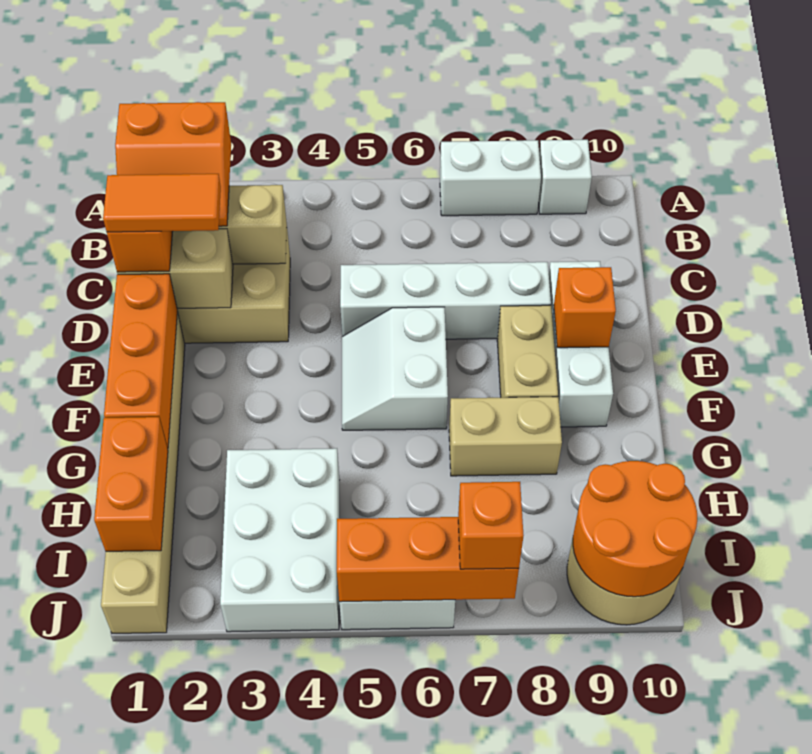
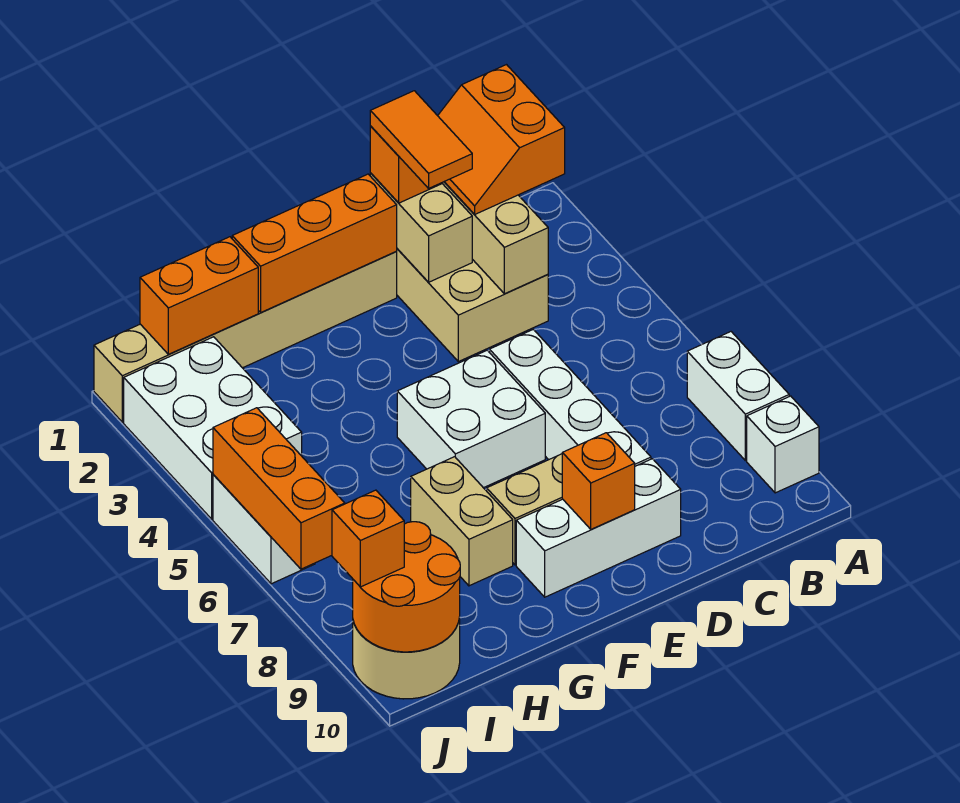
white 2x2 slope [342,307,448,430] -> white 2x2 brick [397,350,545,488]
white 2x3 brick [220,448,339,632] -> white 2x3 brick turned to [124,337,302,519]
orange 1x1 brick [458,482,524,569] -> orange 1x1 brick moved to [332,490,404,587]

